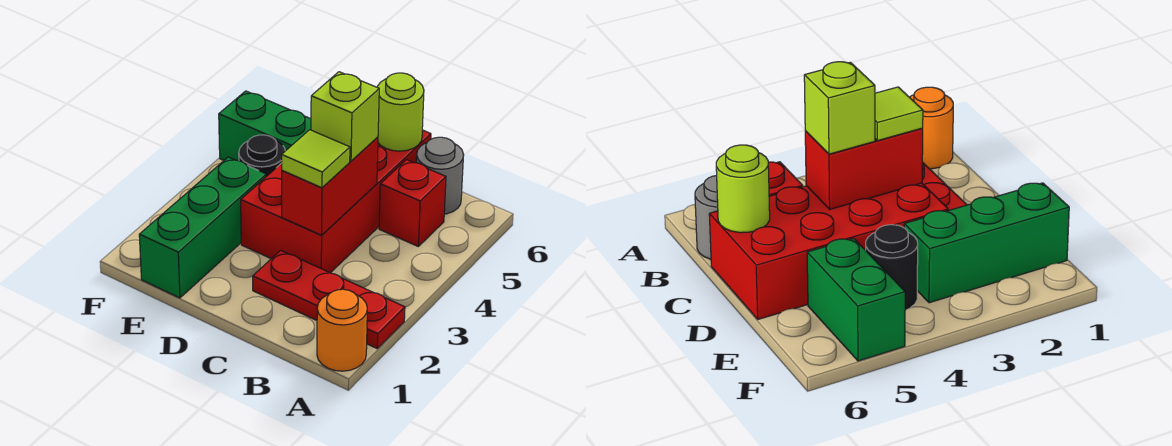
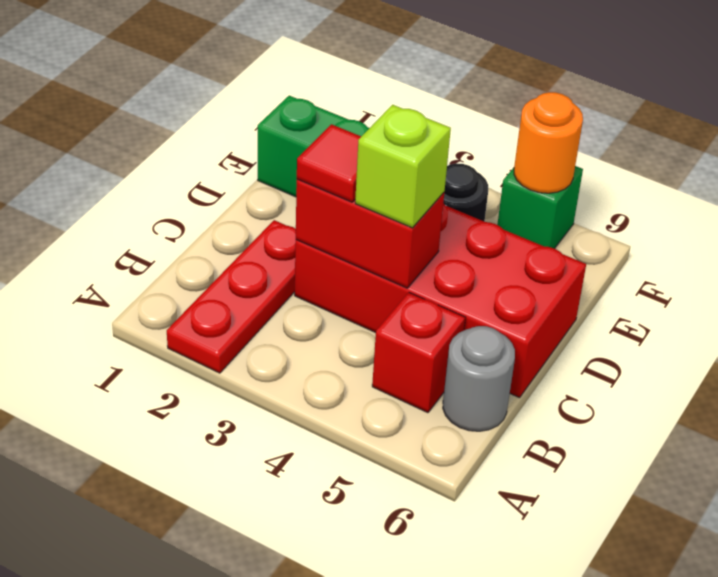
orange 1x1 round brick [317,289,367,371] -> orange 1x1 round brick moved to [514,92,583,193]
lime 1x1 tile [282,130,350,188] -> red 1x1 tile [297,124,361,202]
lime 1x1 round brick [377,73,424,151] -> none
green 1x2 brick [219,91,311,161] -> green 1x1 brick [497,166,583,249]

